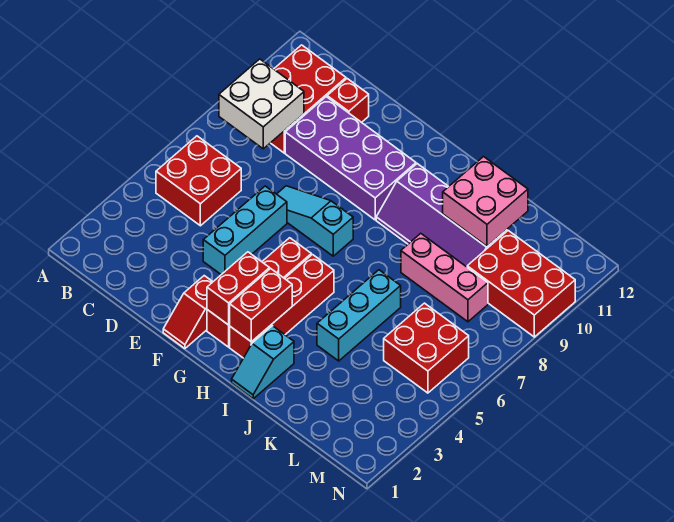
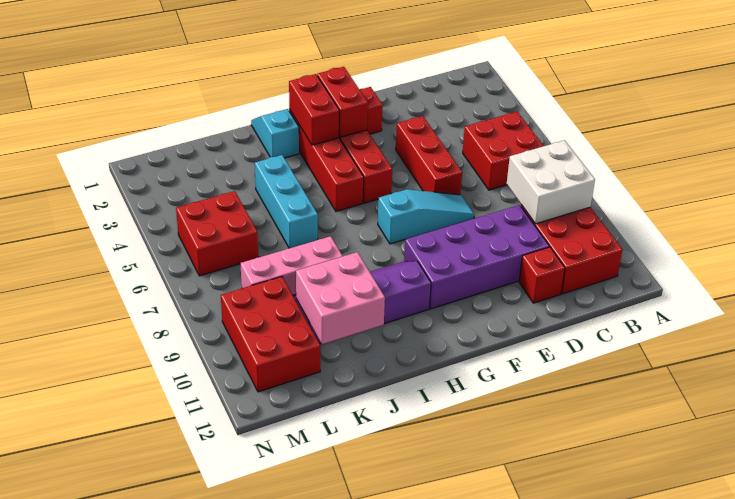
cyan 1x3 brick [203,186,287,275] -> red 1x3 brick [396,116,462,195]
red 2x3 brick [467,231,575,337] -> red 2x3 brick turned to [221,277,320,392]

